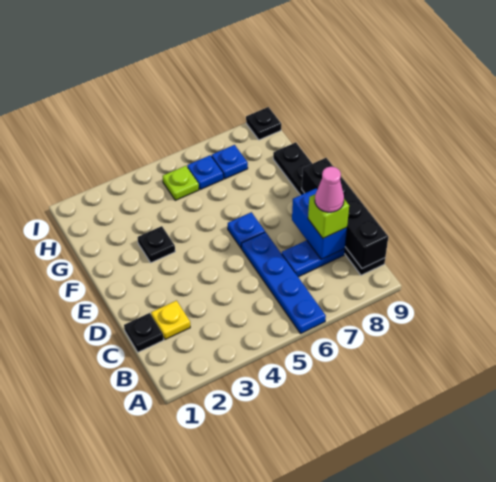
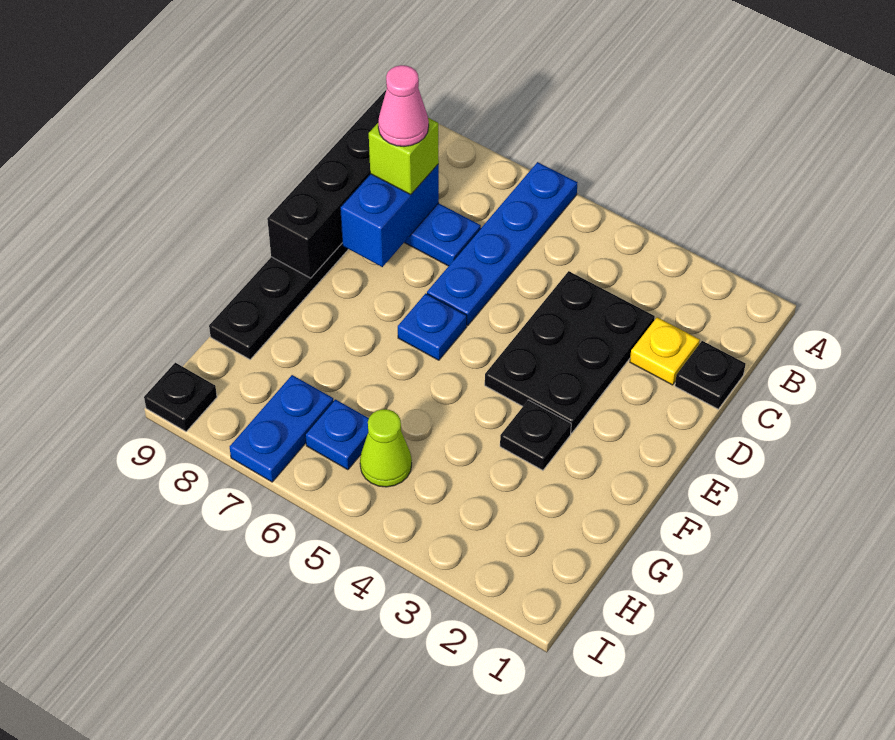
none -> black 2x3 plate [485,271,655,433]
lime 1x1 plate [163,166,199,200] -> lime 1x1 cone [360,409,412,487]
blue 1x1 plate [212,145,248,179] -> blue 1x2 plate [230,375,333,482]

